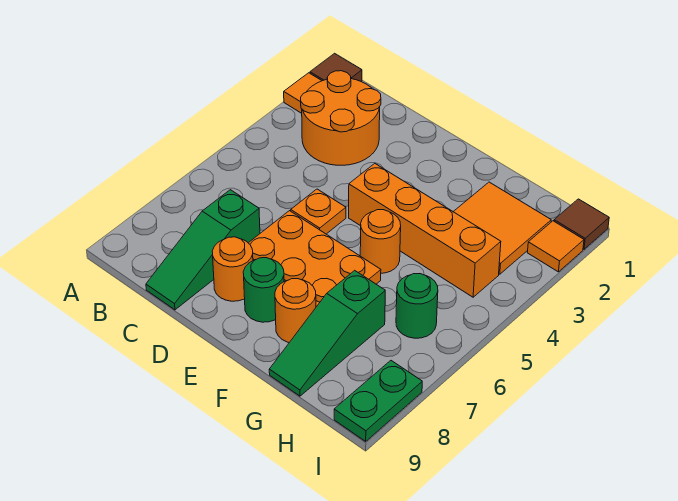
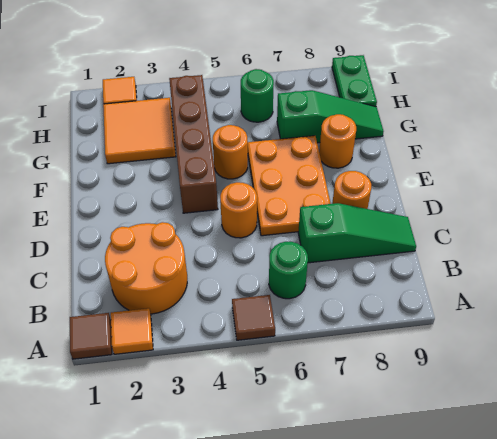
orange 1x1 plate [291,189,346,234] -> orange 1x1 round brick [220,182,257,238]
orange 1x4 brick [349,164,501,297] -> brown 1x4 brick [169,75,218,213]
green 1x1 round brick [243,258,284,322] -> green 1x1 round brick moved to [269,242,308,299]
brown 1x1 tile [554,199,609,249] -> brown 1x1 tile moved to [232,295,275,340]
green 1x2 plate [334,361,422,441] -> green 1x2 plate turned to [332,55,377,107]

